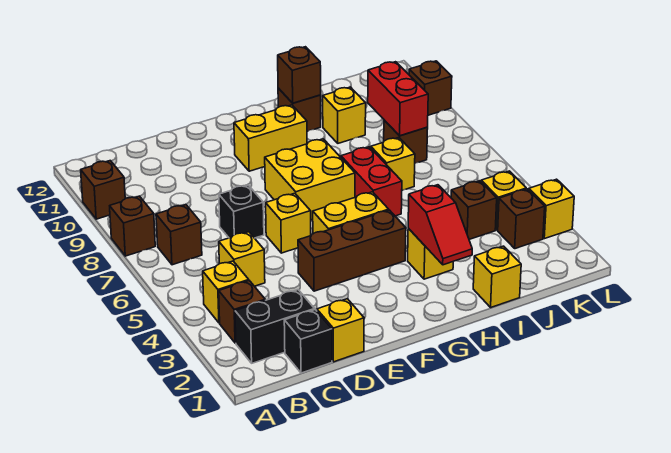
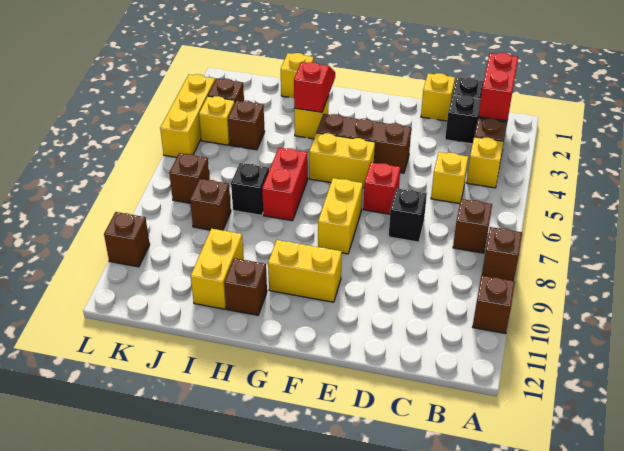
yellow 1x1 brick [266,193,311,253] -> red 1x1 brick [363,162,400,214]
yellow 2x2 brick [265,139,355,220] -> yellow 1x2 brick [318,178,363,254]
brown 1x1 brick [278,47,321,103] -> brown 1x1 brick moved to [169,153,210,203]
yellow 1x1 brick [371,138,415,190] -> black 1x1 brick [231,163,269,215]
yellow 1x1 brick [323,87,366,143] -> yellow 1x2 brick [191,229,244,309]
red 1x2 brick [368,62,428,136] -> red 1x2 brick moved to [478,53,518,121]
yellow 1x1 brick [529,179,574,239] -> yellow 1x3 brick [160,74,215,157]

